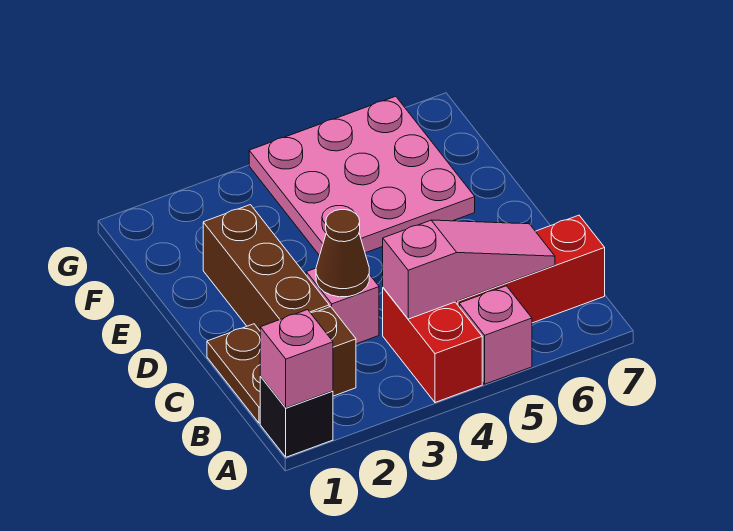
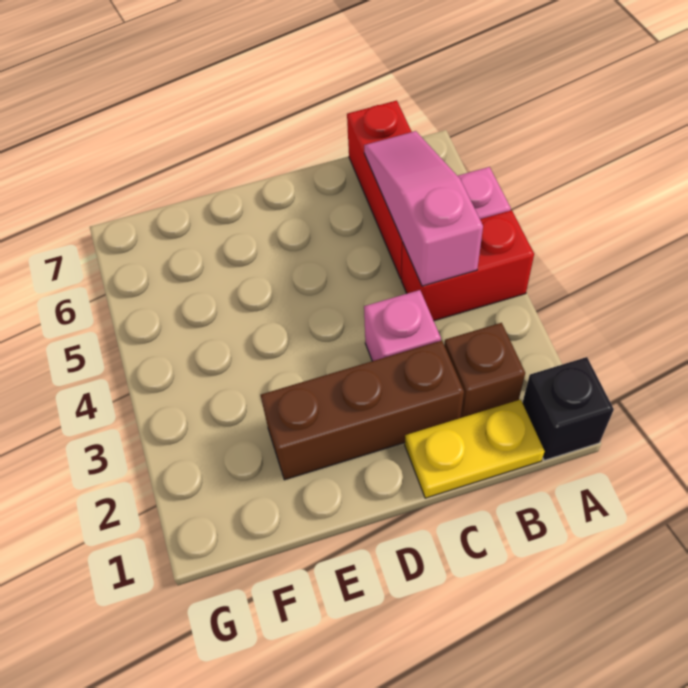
pink 1x1 brick [260,310,333,408] -> none
brown 1x2 plate [207,324,261,423] -> yellow 1x2 plate [405,400,545,498]
brown 1x1 cone [316,210,369,297] -> none
pink 3x3 plate [249,96,475,256] -> none

